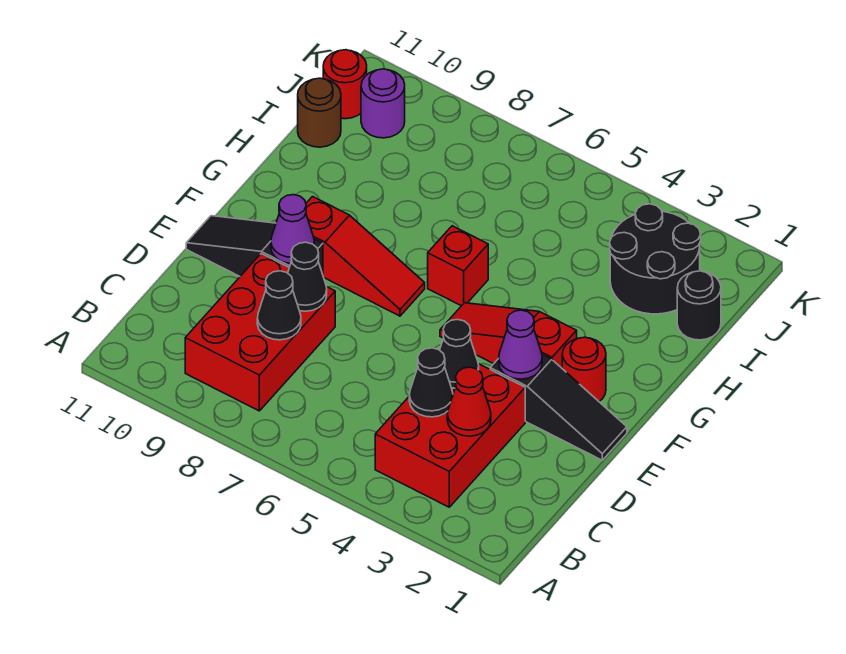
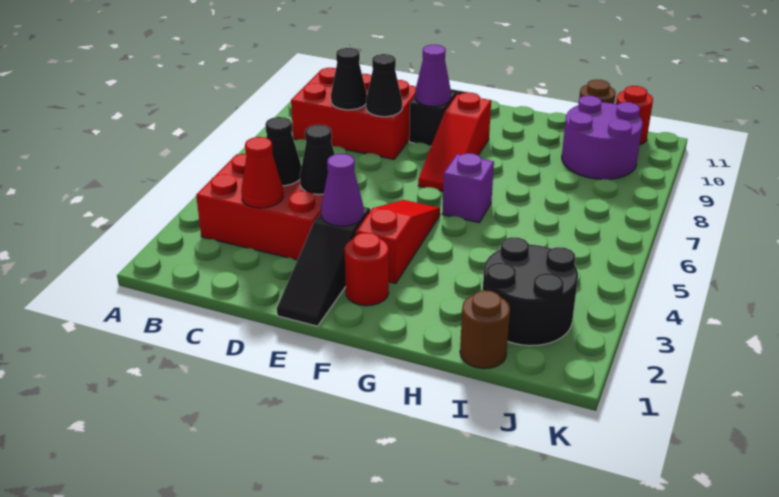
red 1x1 brick [428,226,488,306] -> purple 1x1 brick [442,153,494,223]
black 1x1 round brick [677,271,721,340] -> brown 1x1 round brick [460,290,510,369]
purple 1x1 round brick [361,69,405,138] -> purple 2x2 round brick [562,96,643,179]

